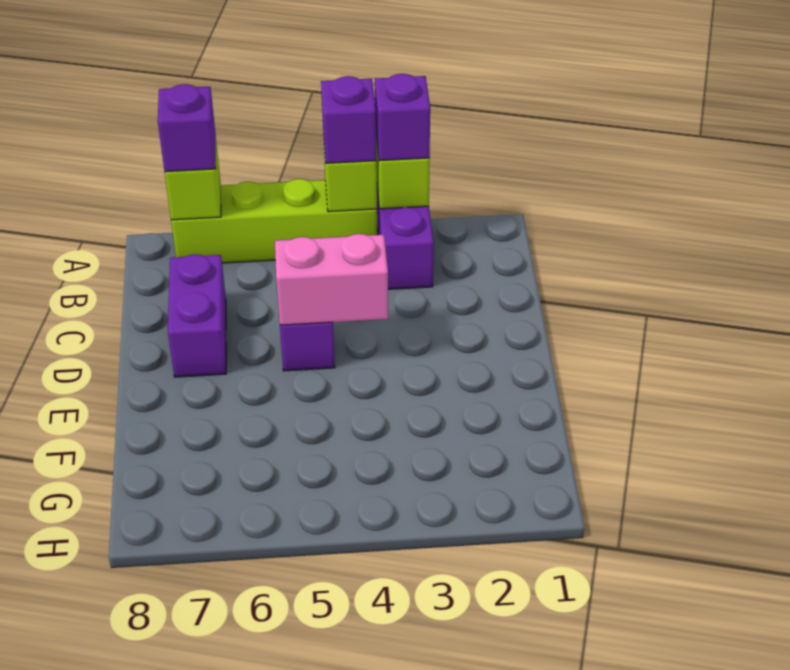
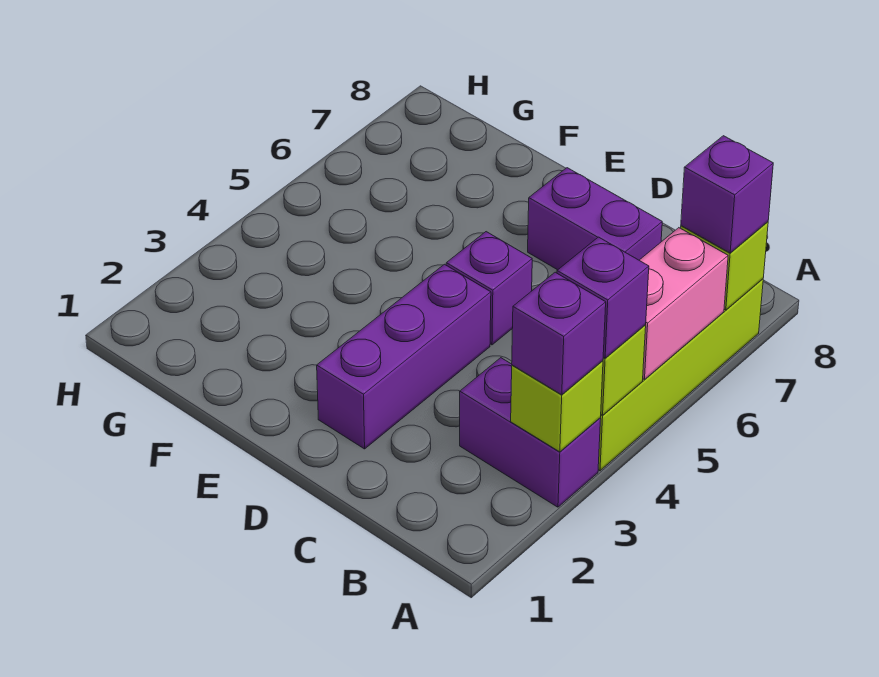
none -> purple 1x3 brick [317,264,491,449]
pink 1x2 brick [275,234,388,325] -> pink 1x2 brick moved to [639,228,728,380]

